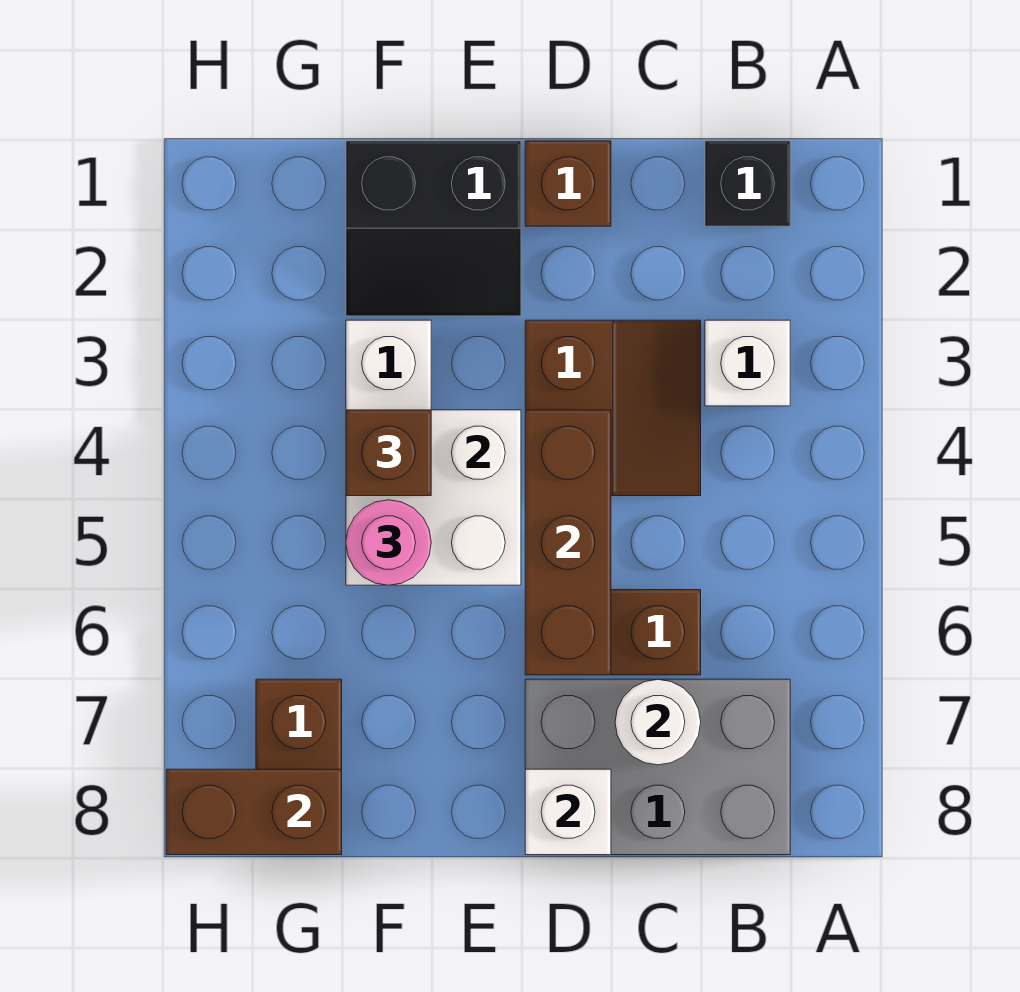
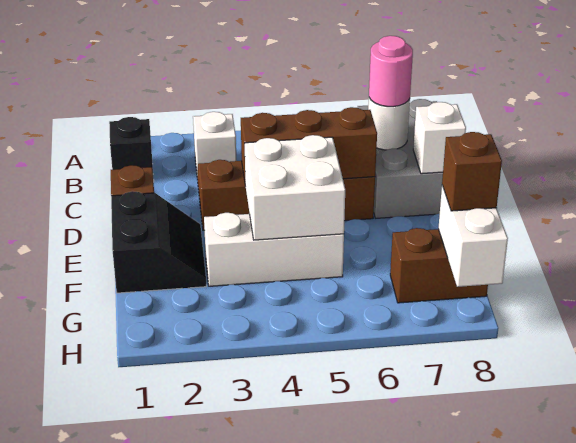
brown 1x1 brick [346,410,431,496] -> brown 1x1 brick moved to [442,132,502,211]
pink 1x1 round brick [346,500,431,585] -> pink 1x1 round brick moved to [369,36,413,107]
brown 1x2 brick [166,769,342,855] -> white 1x2 brick [438,185,508,287]

